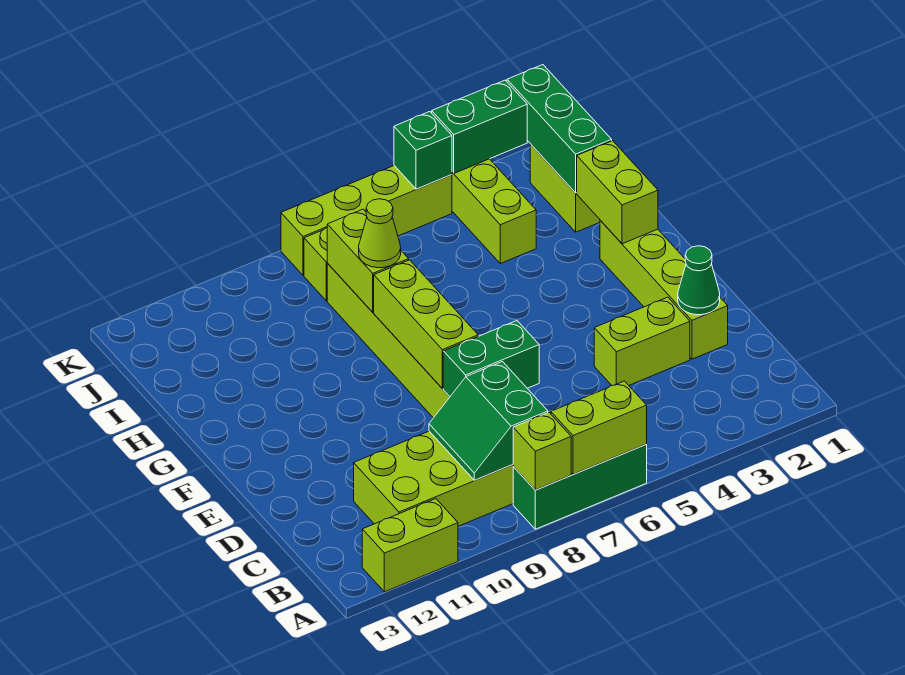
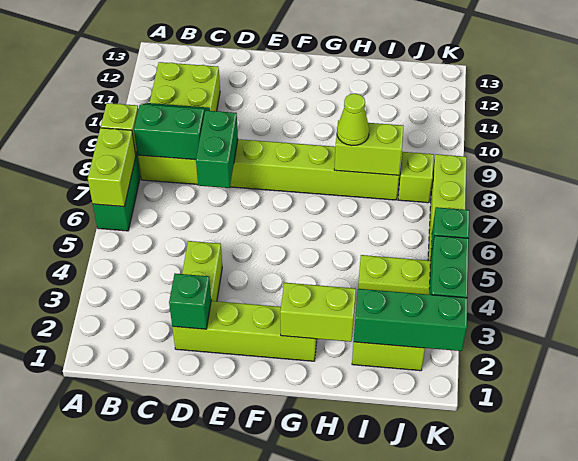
lime 1x2 brick [362,499,458,592] -> none
green 1x1 cone [678,246,720,315] -> green 1x1 brick [169,273,211,329]
lime 1x3 brick [374,260,478,388] -> none

